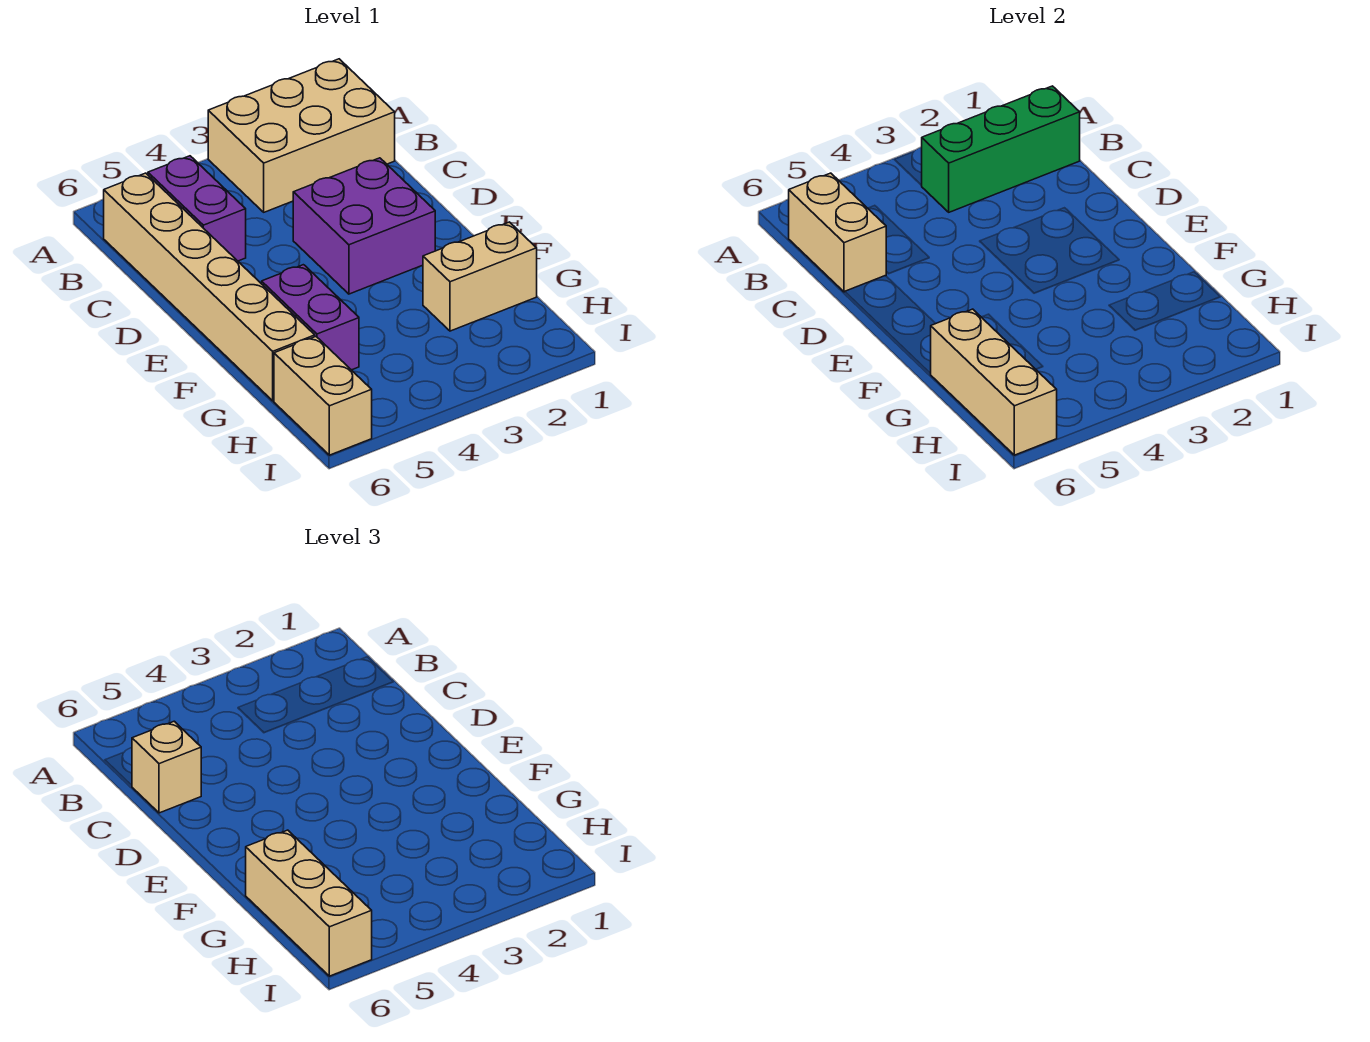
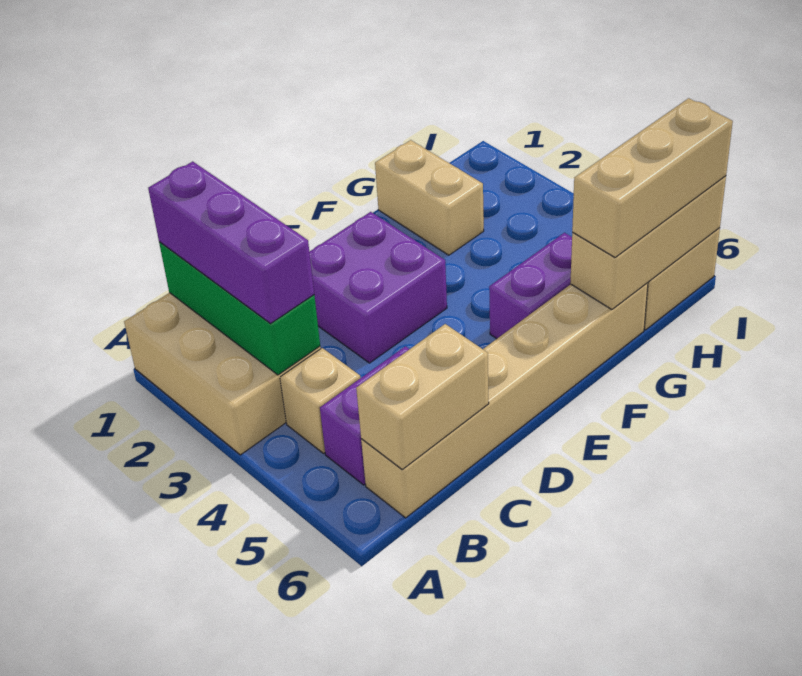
none -> purple 1x3 brick [148,161,314,323]
tan 1x1 brick [132,721,201,813] -> tan 1x1 brick moved to [280,348,360,453]

